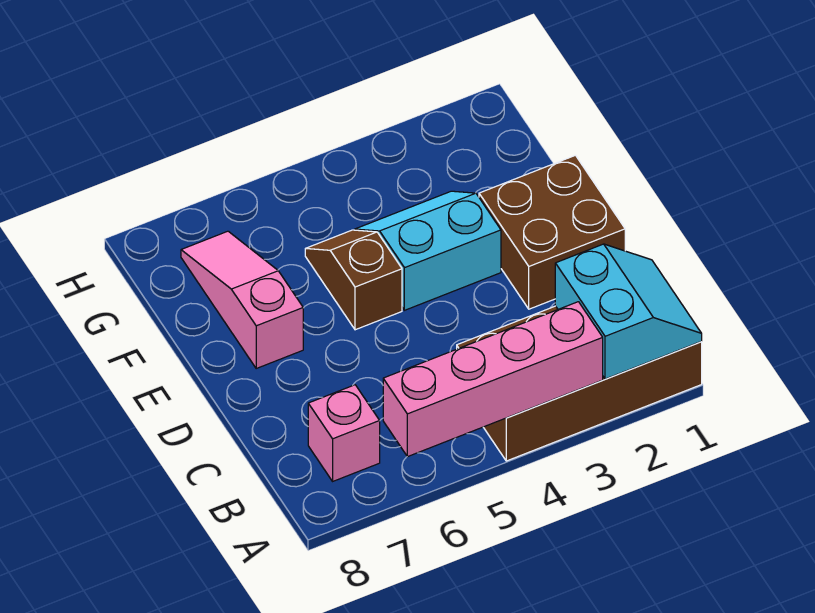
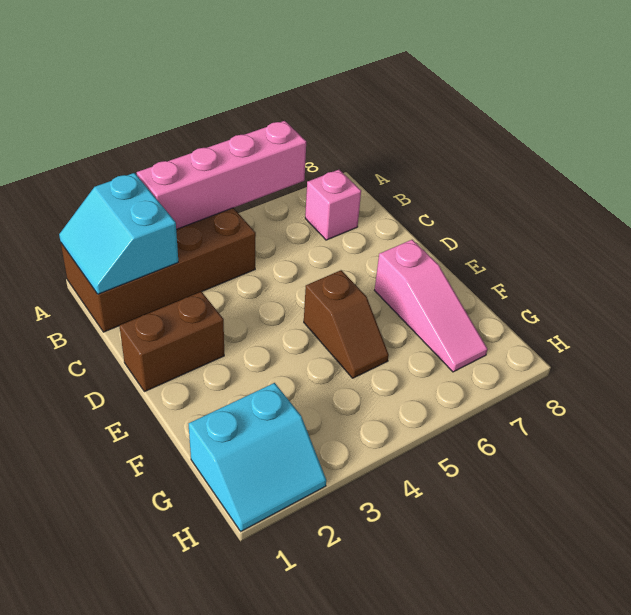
brown 2x2 brick [479,155,625,309] -> brown 1x2 brick [120,292,224,392]
cyan 2x2 slope [355,191,501,310] -> cyan 2x2 slope moved to [189,383,326,531]

